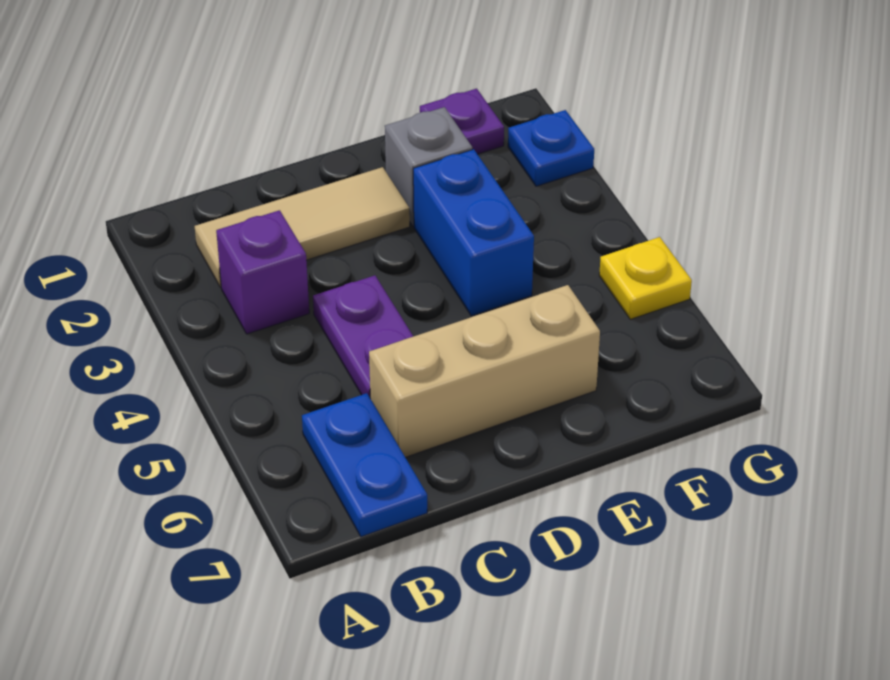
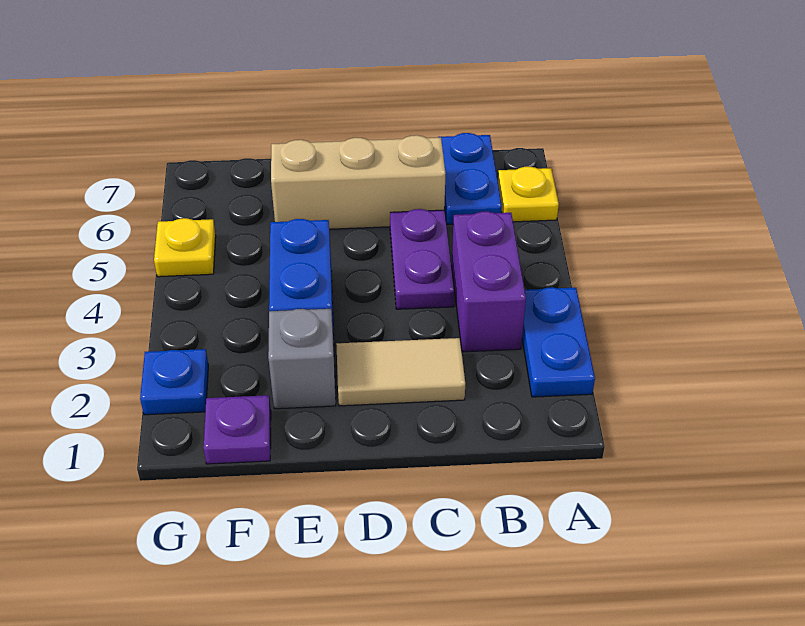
none -> blue 1x2 plate [522,287,595,397]
none -> yellow 1x1 plate [498,167,559,222]
tan 1x3 tile [195,167,410,288] -> tan 1x2 tile [336,338,465,406]
purple 1x1 brick [216,210,309,334] -> purple 1x2 brick [452,211,526,352]

